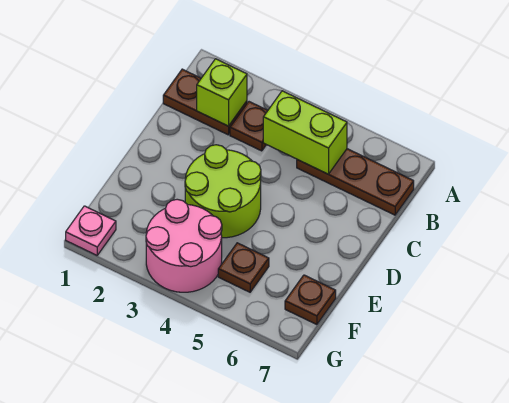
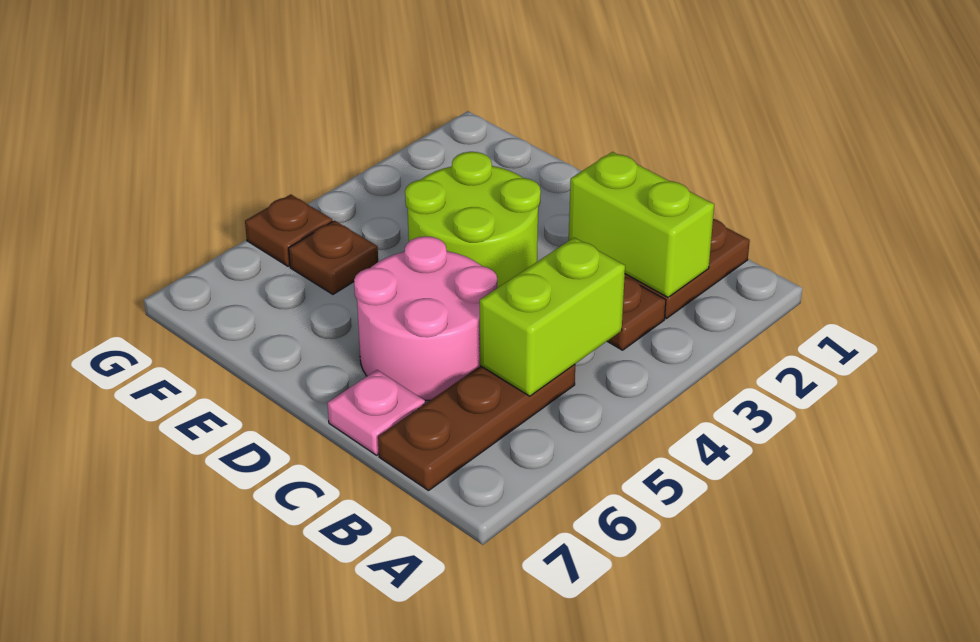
lime 1x1 brick [197,59,247,126] -> lime 1x2 brick [569,152,714,297]
pink 2x2 round brick [146,199,222,292] -> pink 2x2 round brick moved to [354,236,497,400]
brown 1x1 plate [285,275,336,325] -> brown 1x1 plate moved to [245,194,333,266]
pink 1x1 plate [66,206,116,255] -> pink 1x1 plate moved to [327,370,425,455]

